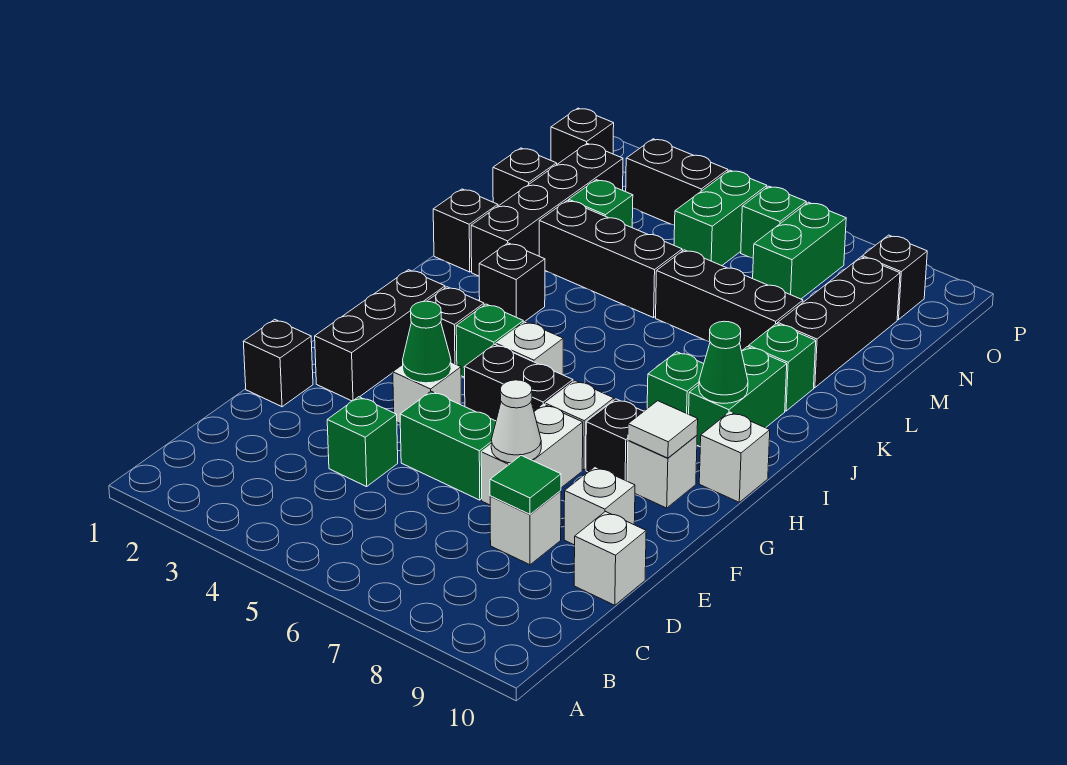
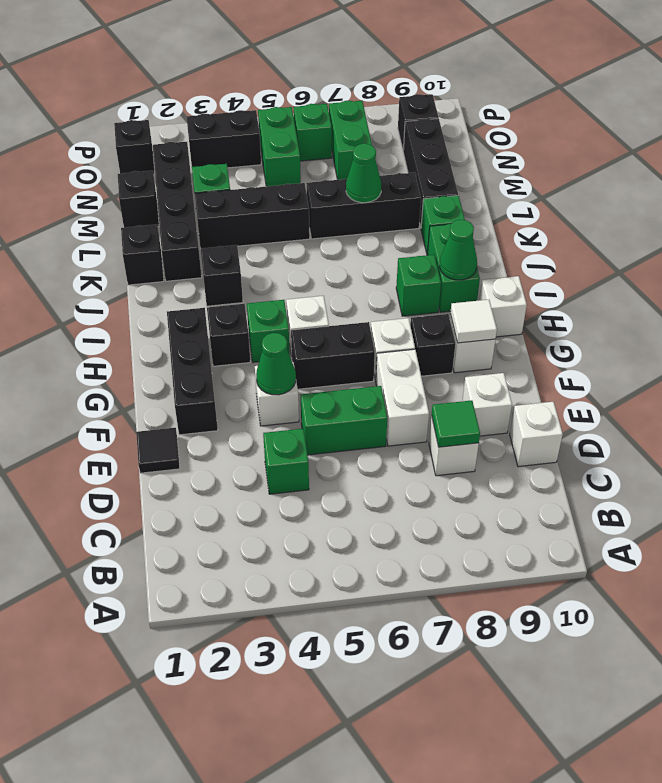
black 1x1 brick [243,319,313,407] -> black 1x1 tile [136,428,180,473]
white 1x1 cone [491,380,541,463] -> none
none -> green 1x1 cone [346,144,381,203]

